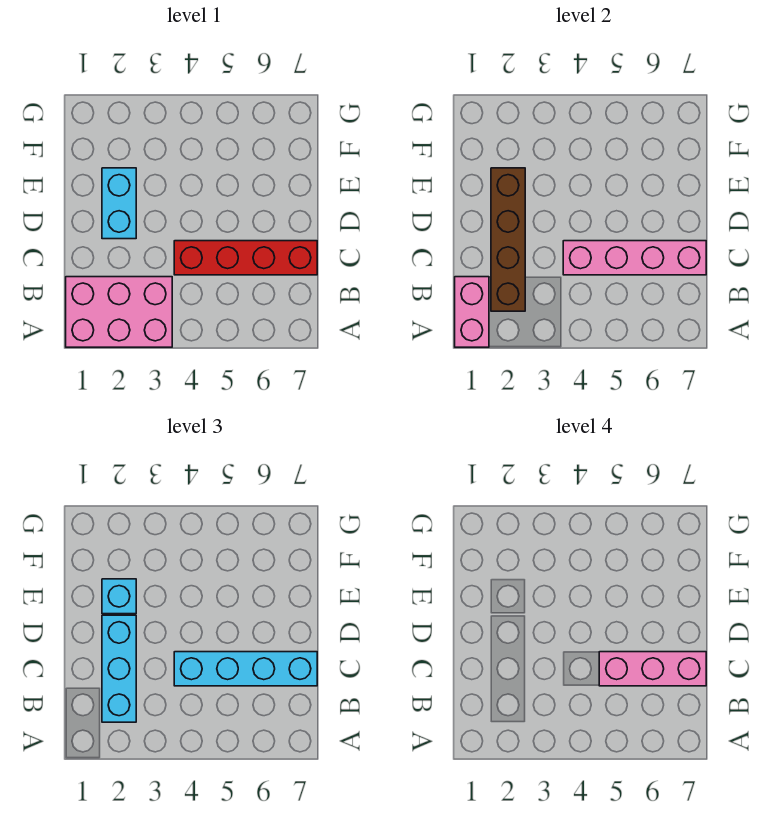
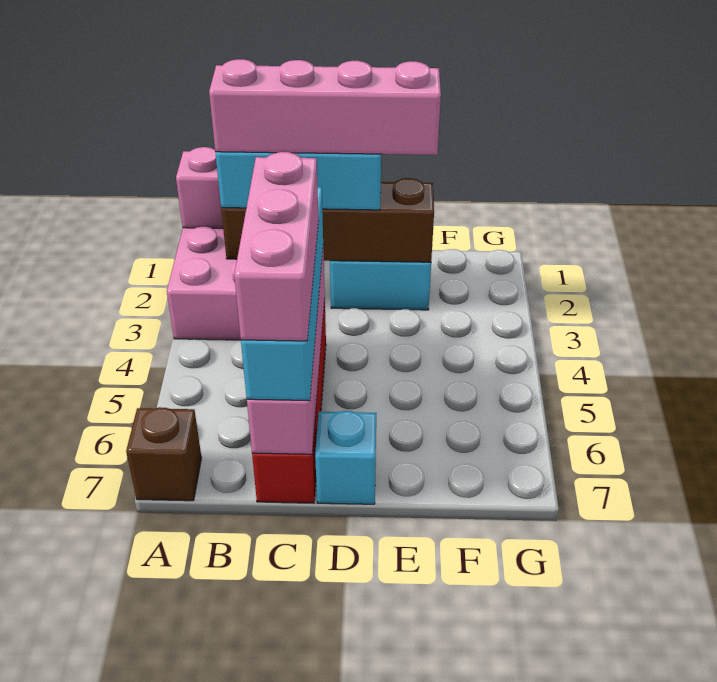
none -> brown 1x1 brick [126,407,202,501]
none -> pink 1x4 brick [209,59,441,155]
cyan 1x1 brick [102,579,136,614] -> cyan 1x1 brick moved to [315,411,376,504]

